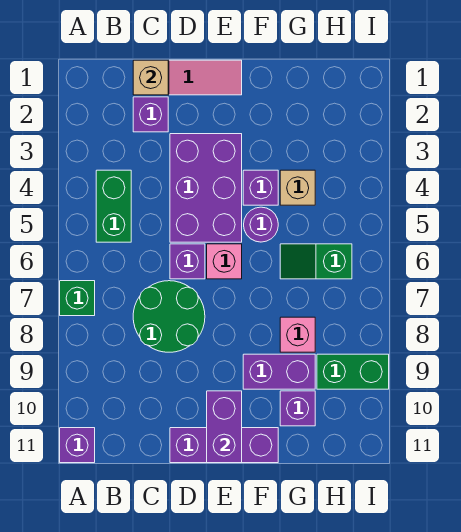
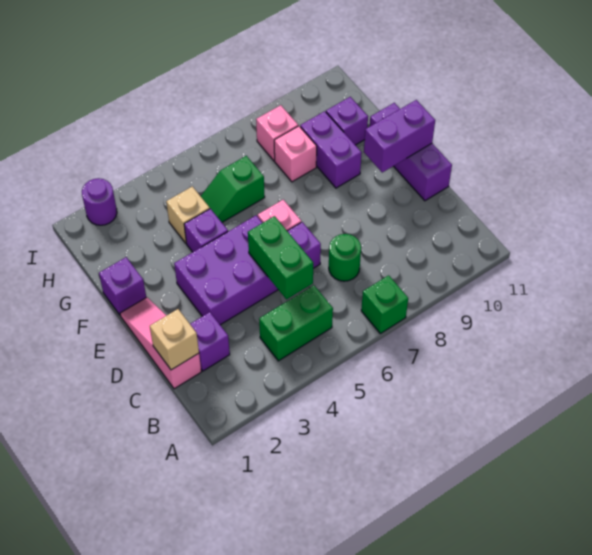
purple 1x1 brick [60,428,95,463] -> purple 1x1 brick moved to [99,257,146,315]
green 2x2 round brick [133,281,205,352] -> green 1x1 round brick [329,234,361,281]
purple 1x1 round brick [244,207,278,242] -> purple 1x1 round brick moved to [82,178,117,225]
green 1x2 slope [280,244,352,279] -> green 1x2 slope turned to [201,156,265,222]
none -> pink 1x1 brick [256,105,298,161]
green 1x2 brick [317,354,389,389] -> green 1x2 brick moved to [248,216,313,299]

